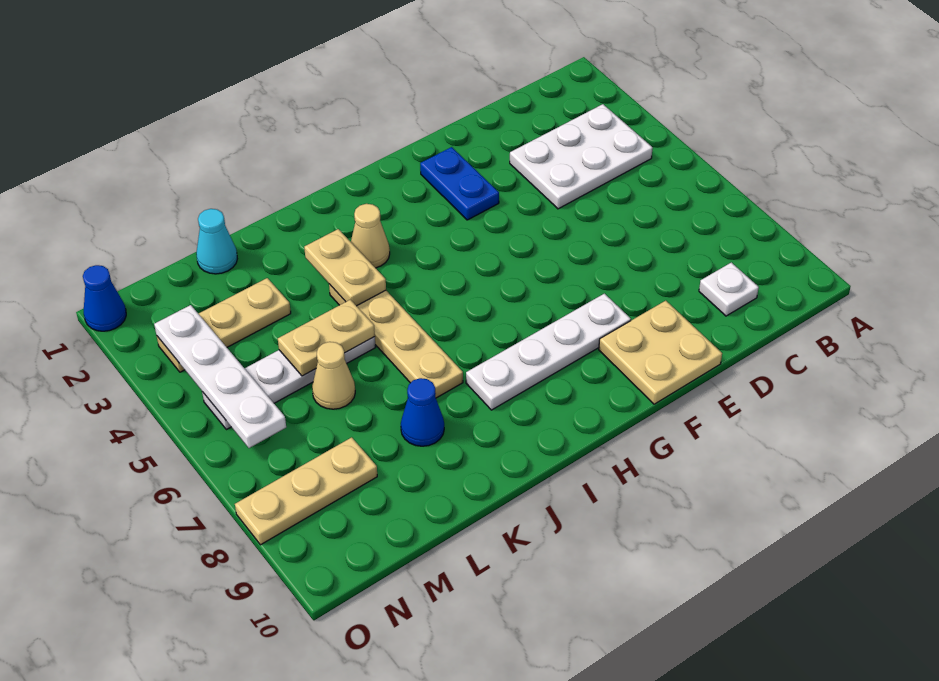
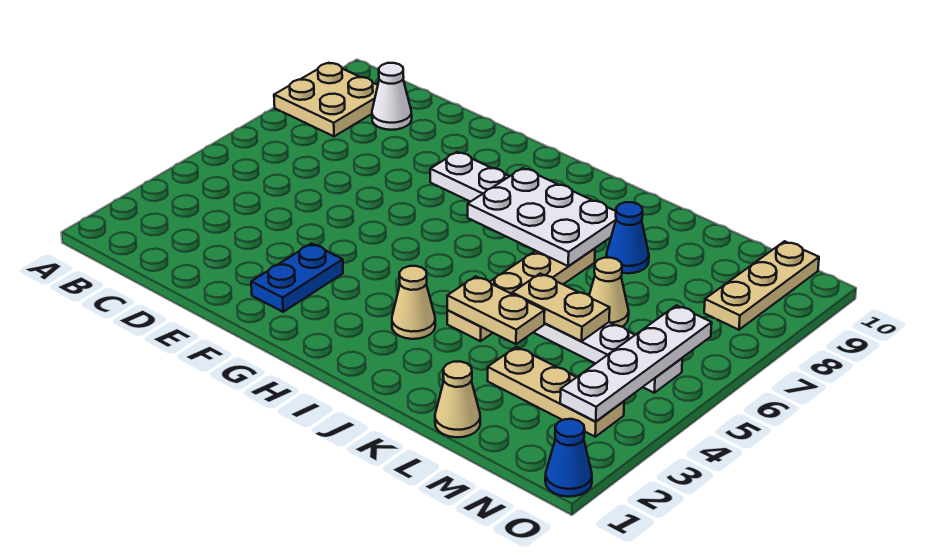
white 2x3 plate [510,104,653,209] -> white 2x3 plate moved to [468,168,616,266]
white 1x1 plate [699,262,759,316] -> white 1x1 cone [372,63,412,130]
tan 2x2 plate [599,301,722,404] -> tan 2x2 plate moved to [274,63,378,136]
tan 1x2 plate [304,229,386,306] -> tan 1x2 plate turned to [447,276,545,344]
cyan 1x1 cone [196,209,237,274] -> tan 1x1 cone [435,361,480,437]
tan 1x3 plate [235,437,377,545] -> tan 1x3 plate turned to [704,241,819,330]

